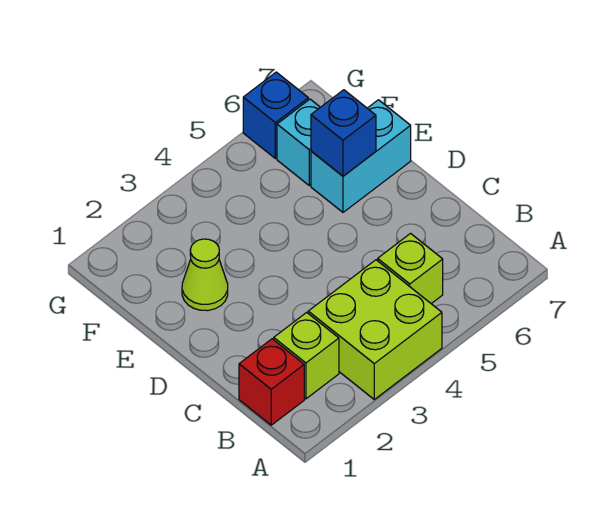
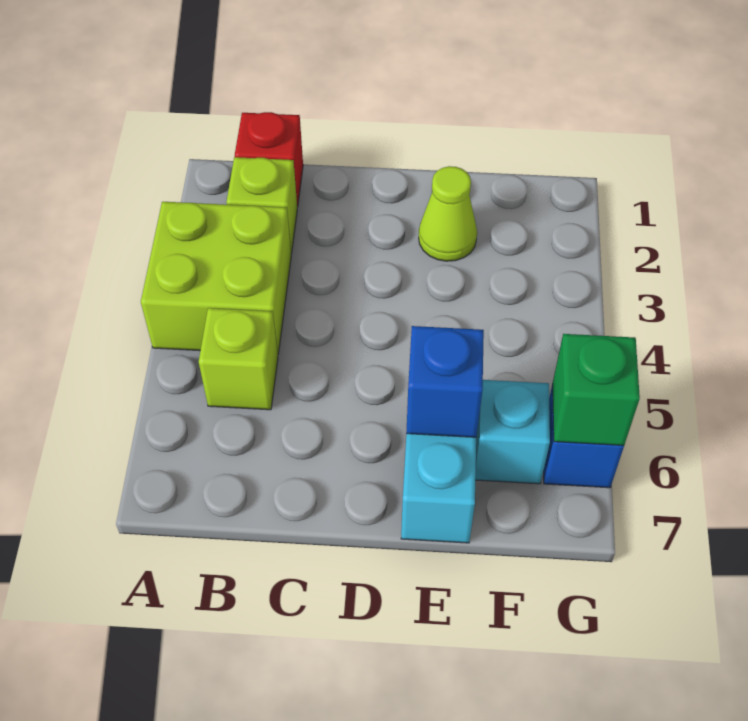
none -> green 1x1 brick [553,334,640,445]

